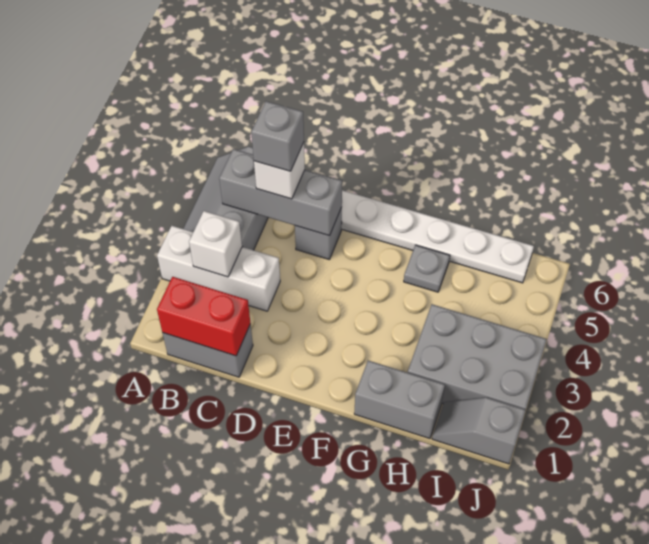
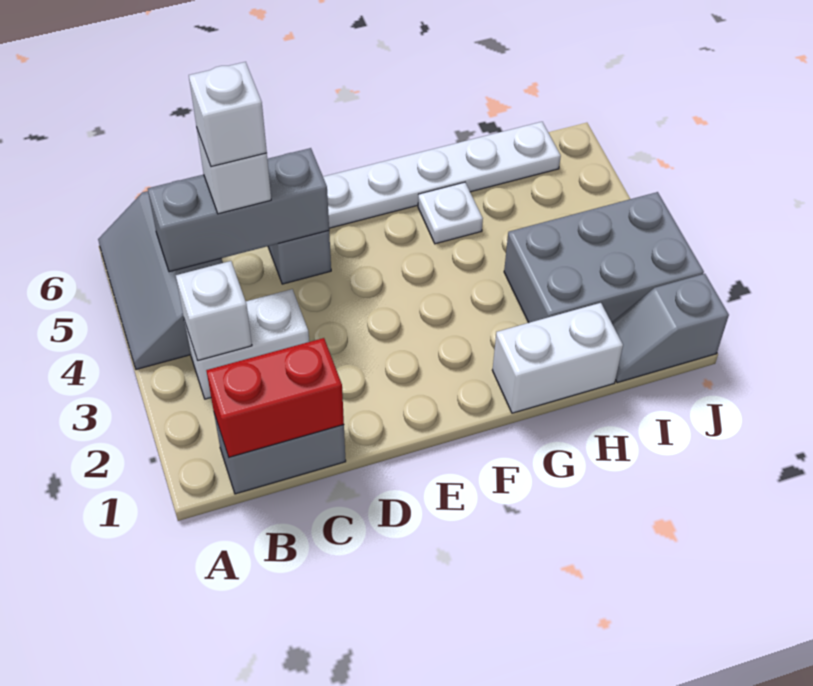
white 1x3 brick [157,226,280,311] -> white 1x2 brick [184,289,309,399]
grey 1x1 brick [251,101,304,171] -> white 1x1 brick [189,62,267,167]
grey 1x2 brick [354,360,445,439] -> white 1x2 brick [492,303,623,413]
grey 1x1 plate [404,245,450,292] -> white 1x1 plate [418,182,483,244]

